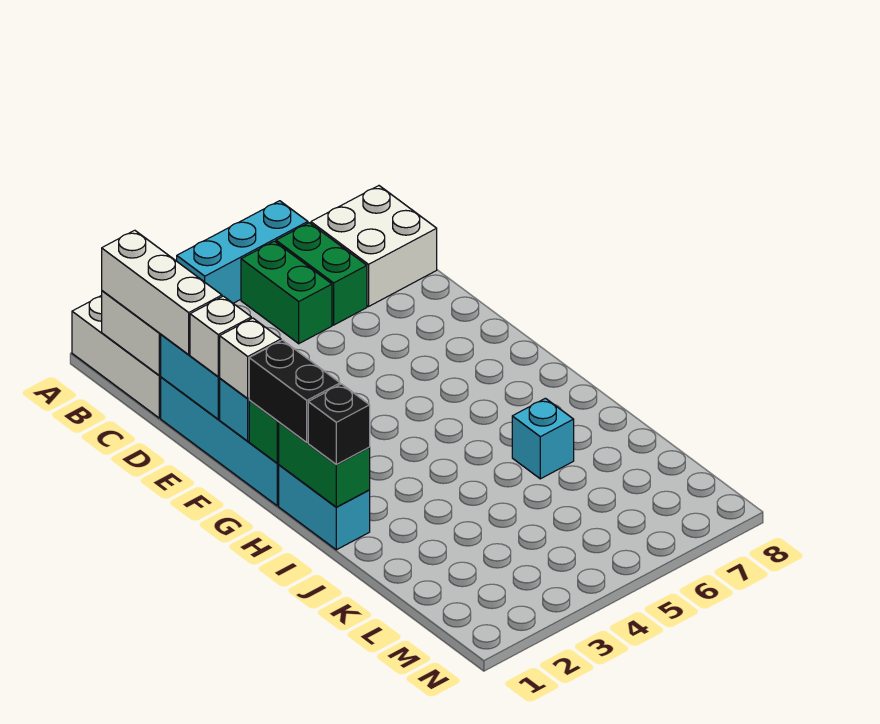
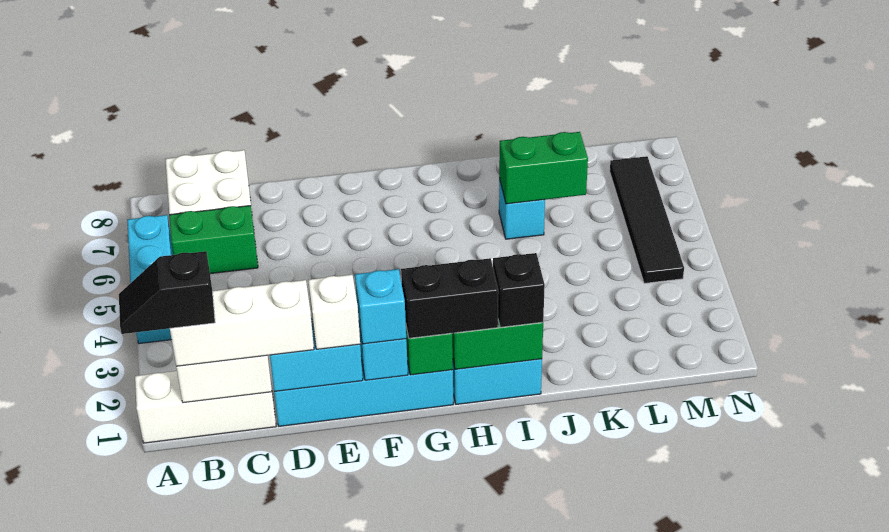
none -> black 1x2 slope [119,251,215,334]
green 1x2 brick [241,241,332,344] -> green 1x2 brick moved to [499,132,588,204]
white 1x1 brick [219,318,281,399] -> cyan 1x1 brick [355,269,406,344]
none -> black 1x4 tile [610,156,684,283]

